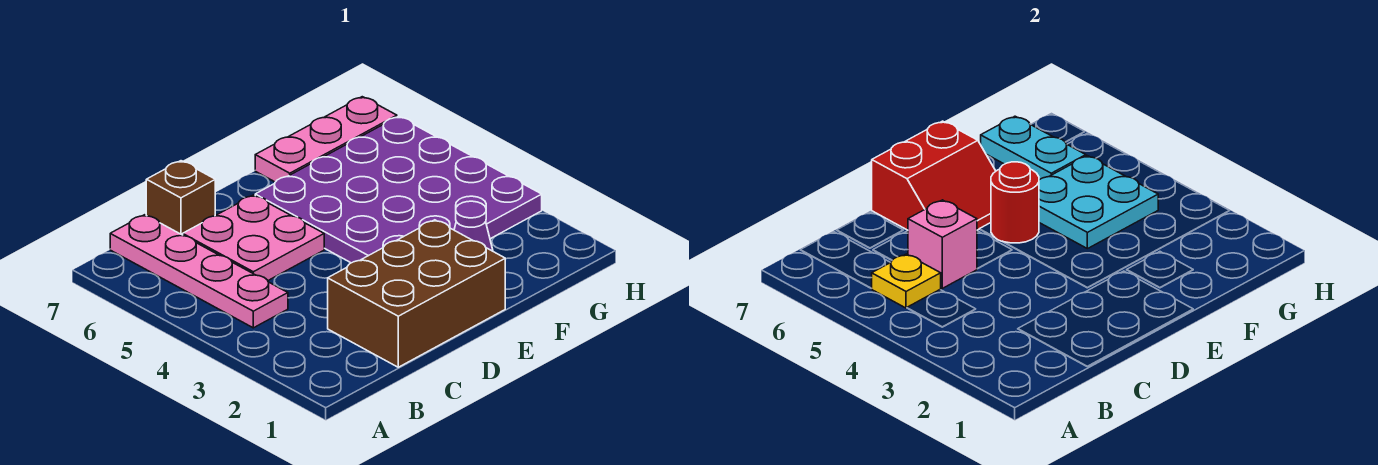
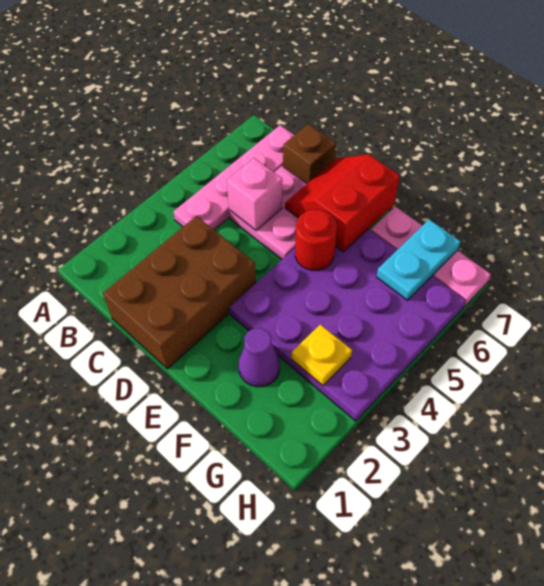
yellow 1x1 plate [871,254,941,308] -> yellow 1x1 plate moved to [292,324,352,385]
brown 2x3 brick [328,220,505,367] -> brown 2x3 brick turned to [103,216,256,369]
red 2x2 slope [872,121,996,230] -> red 2x2 slope turned to [285,154,400,252]
cyan 2x2 plate [1039,156,1158,249] -> none

